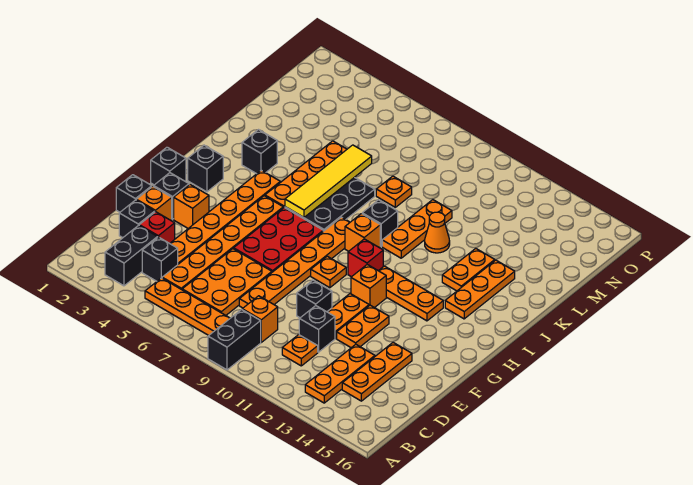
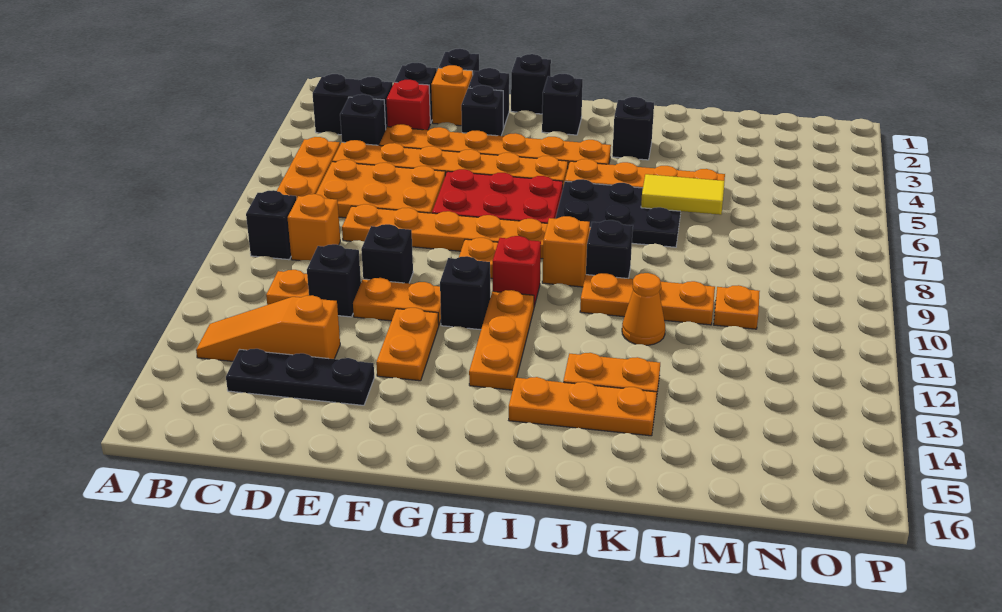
black 1x2 brick [208,310,261,370] -> black 1x1 brick [246,190,297,260]
orange 1x3 plate [305,344,375,403] -> orange 1x3 slope [196,295,340,361]
orange 1x3 plate [342,343,412,401] -> black 1x3 plate [226,349,374,405]
orange 1x2 plate [337,305,389,348] -> orange 1x2 plate turned to [376,308,439,381]
orange 1x1 brick [174,185,209,228] -> black 1x1 brick [461,85,503,136]
orange 1x1 brick [351,265,386,308] -> black 1x1 brick [440,256,490,330]
yellow 1x4 tile [285,145,372,217] -> yellow 1x2 tile [641,174,725,215]
orange 1x1 plate [376,176,412,207] -> orange 1x1 plate moved to [714,285,760,329]

